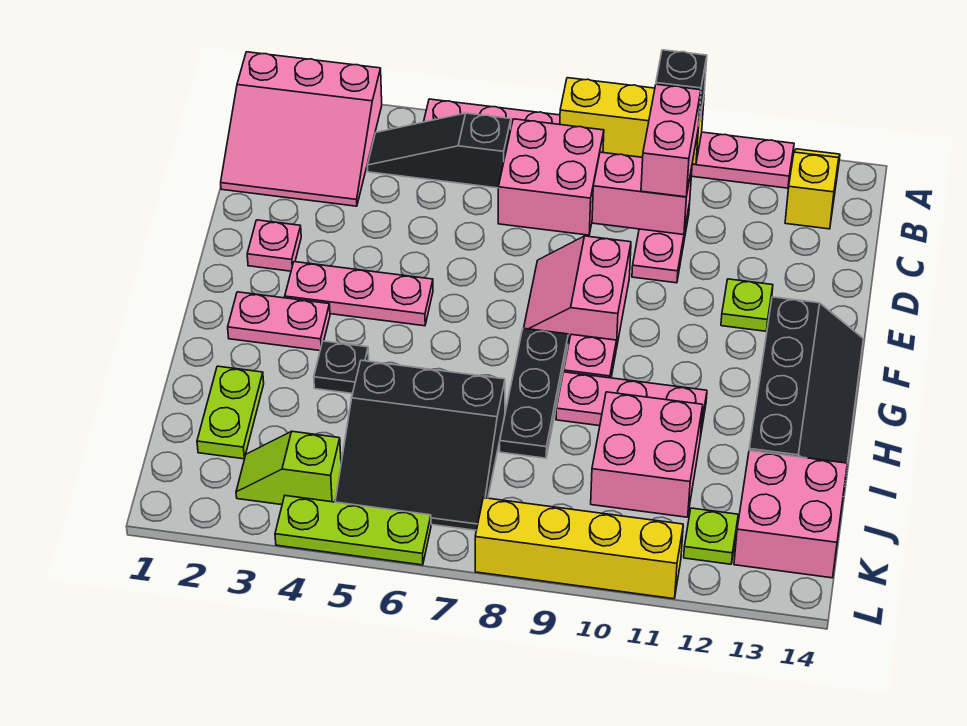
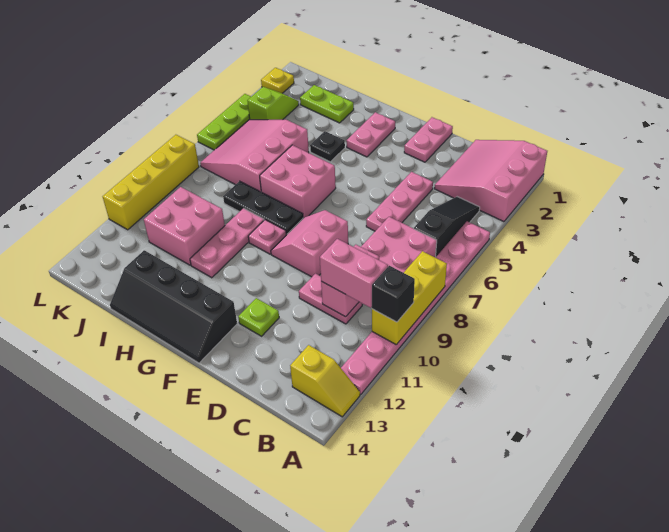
pink 1x1 plate [247,220,301,271] -> pink 1x2 plate [404,117,453,162]
pink 2x2 slope [524,236,631,349] -> pink 2x2 slope turned to [271,210,348,277]
pink 1x3 plate [285,262,433,326] -> pink 1x3 plate moved to [366,172,433,231]
black 3x3 slope [335,360,505,530] -> pink 3x3 slope [200,120,309,192]
pink 2x2 brick [734,451,847,578] -> pink 2x2 brick moved to [260,145,336,218]
lime 1x1 plate [684,508,738,564] -> none
none -> yellow 1x1 plate [261,68,294,93]

